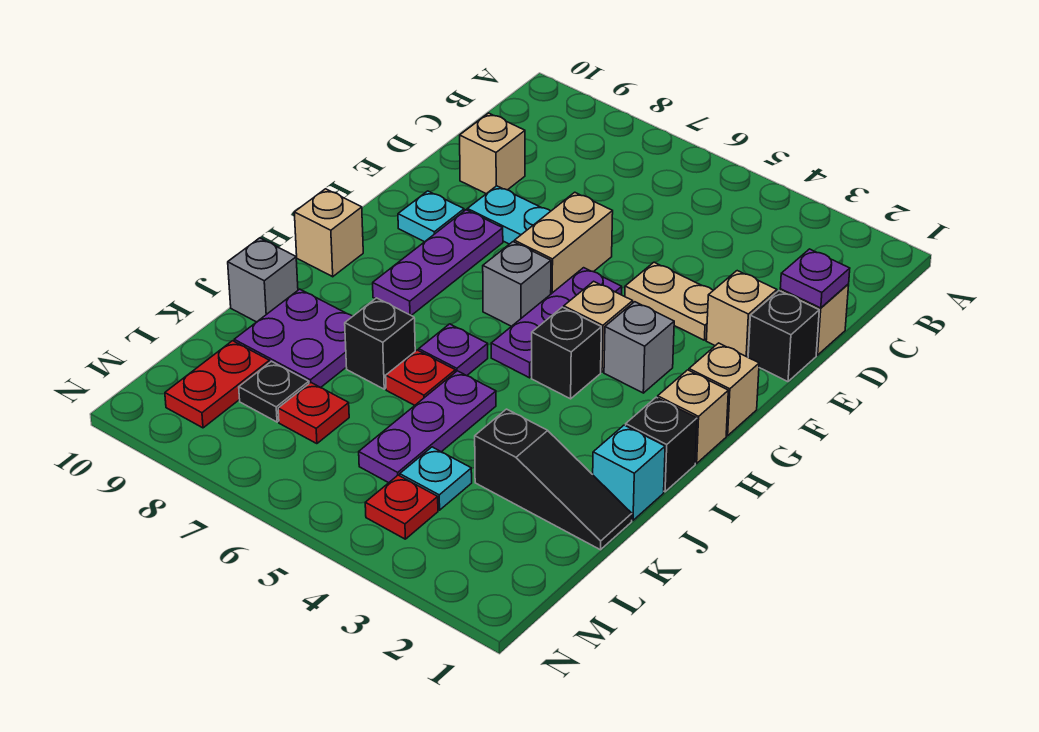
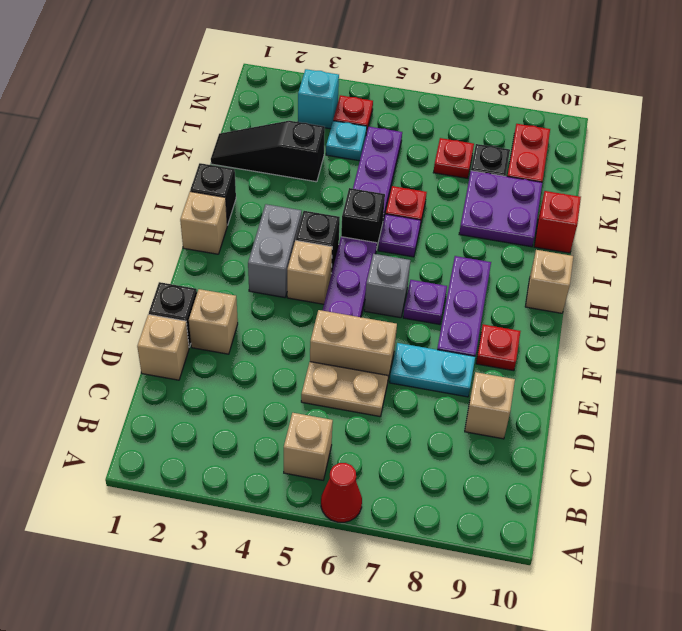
none -> red 1x1 cone [321,463,362,522]
purple 1x1 plate [780,249,850,308] -> purple 1x1 plate moved to [403,280,447,324]
tan 1x2 plate [625,262,713,340] -> tan 1x2 plate moved to [301,362,388,416]
tan 1x2 brick [514,192,613,294] -> tan 1x2 brick turned to [310,310,397,379]
cyan 1x1 plate [398,191,464,242] -> red 1x1 plate [476,324,521,371]
tan 1x1 brick [689,343,759,436] -> tan 1x1 brick moved to [284,413,333,480]
grey 1x1 brick [604,302,674,393] -> grey 1x2 brick [248,204,302,298]
cyan 1x1 brick [593,425,665,520] -> cyan 1x1 brick moved to [298,69,339,129]
black 1x1 brick [345,298,415,389] -> black 1x1 brick moved to [341,188,385,249]
grey 1x1 brick [228,238,298,322] -> red 1x1 brick [534,191,581,253]

